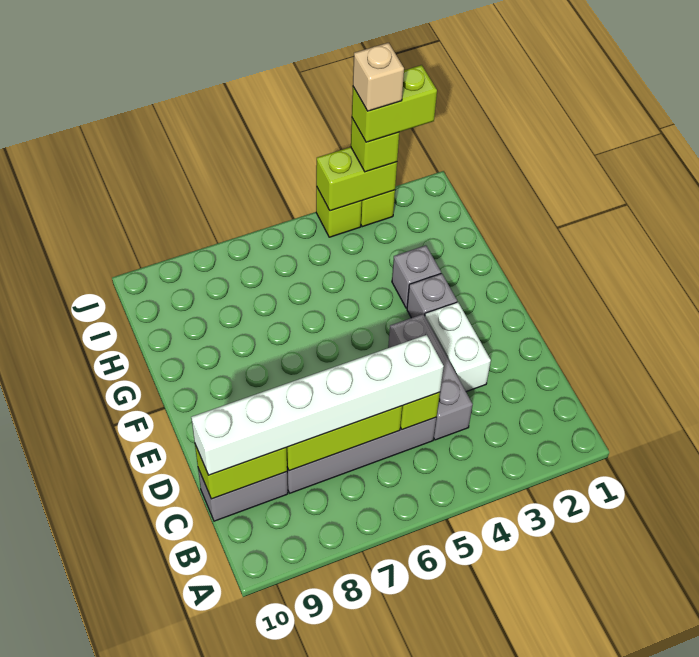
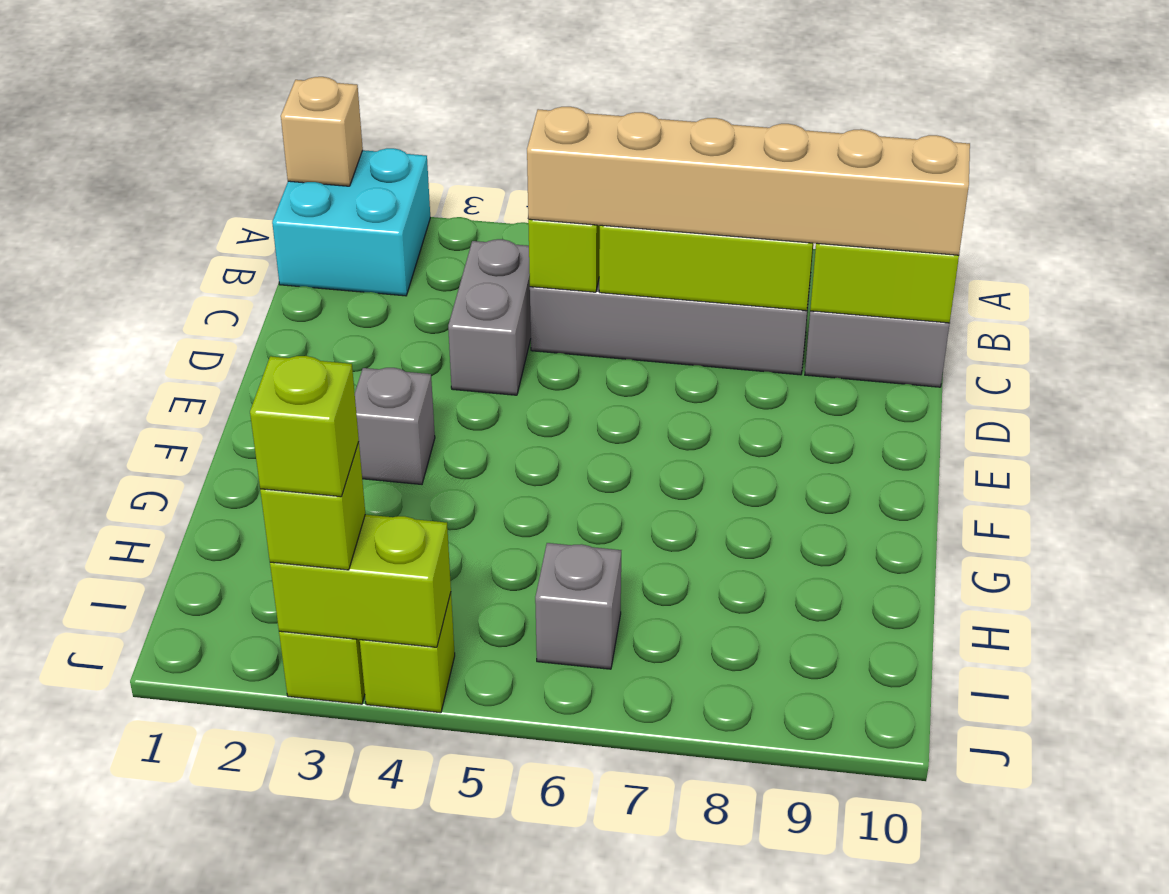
none -> cyan 2x2 brick [272,148,430,296]
grey 1x3 brick [388,314,473,440] -> grey 1x2 brick [448,239,531,395]
white 1x6 brick [191,335,444,475] -> tan 1x6 brick [527,107,970,255]
white 1x2 brick [425,302,491,392] -> none
grey 1x1 brick [392,245,441,308] -> grey 1x1 brick moved to [535,543,621,669]
lime 1x2 brick [352,65,437,142] -> lime 1x1 brick [250,356,359,497]
tan 1x1 brick [353,43,404,111] -> tan 1x1 brick moved to [281,77,363,186]

